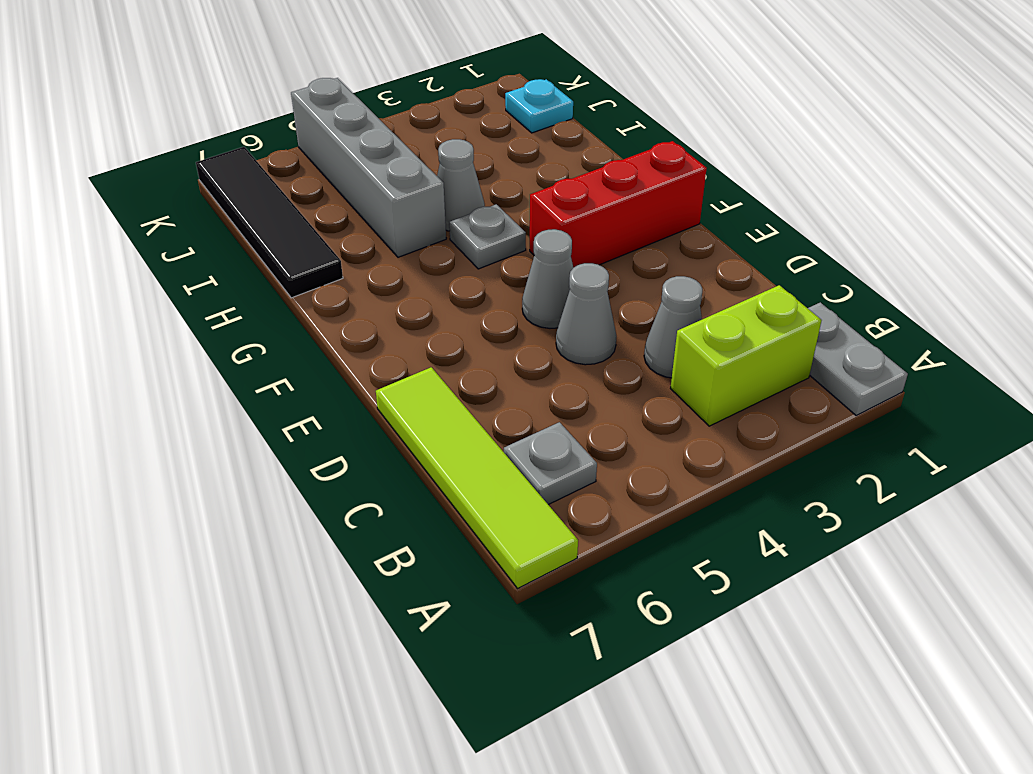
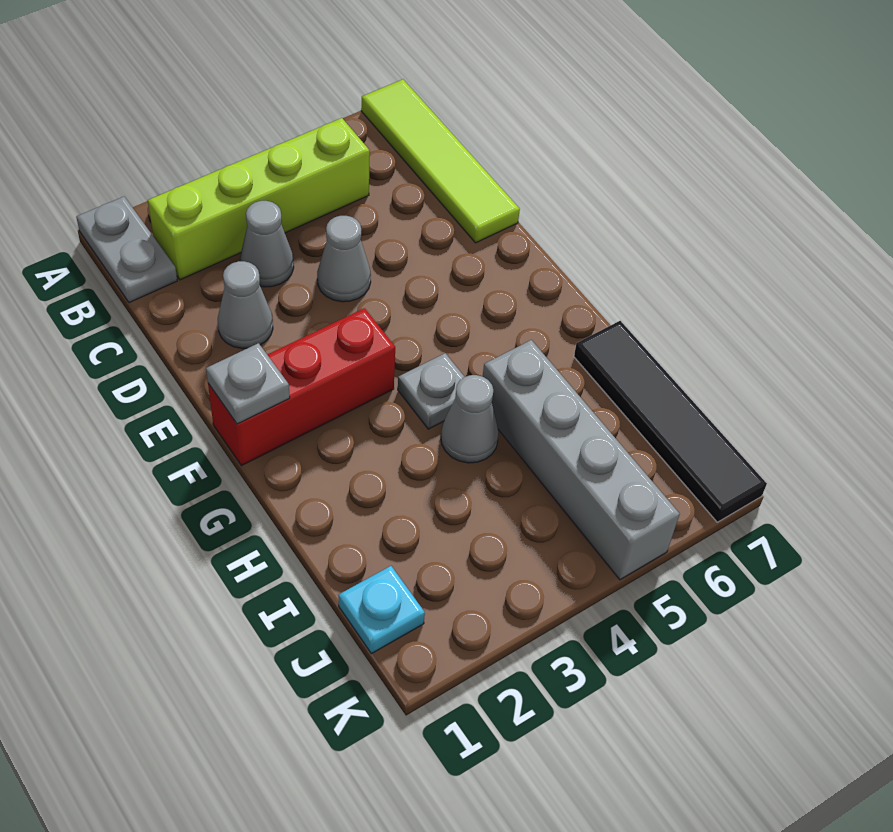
lime 1x2 brick [670,285,822,426] -> lime 1x4 brick [148,118,370,280]
grey 1x1 plate [504,422,597,505] -> grey 1x1 plate moved to [206,343,290,424]
grey 1x1 cone [522,229,573,328] -> grey 1x1 cone moved to [218,261,273,349]

